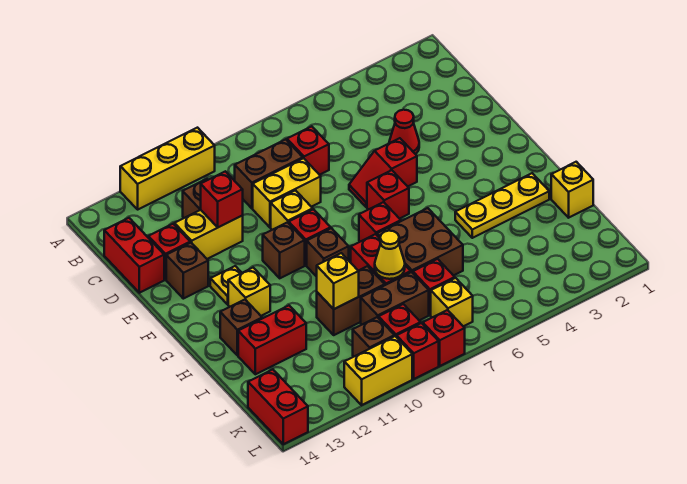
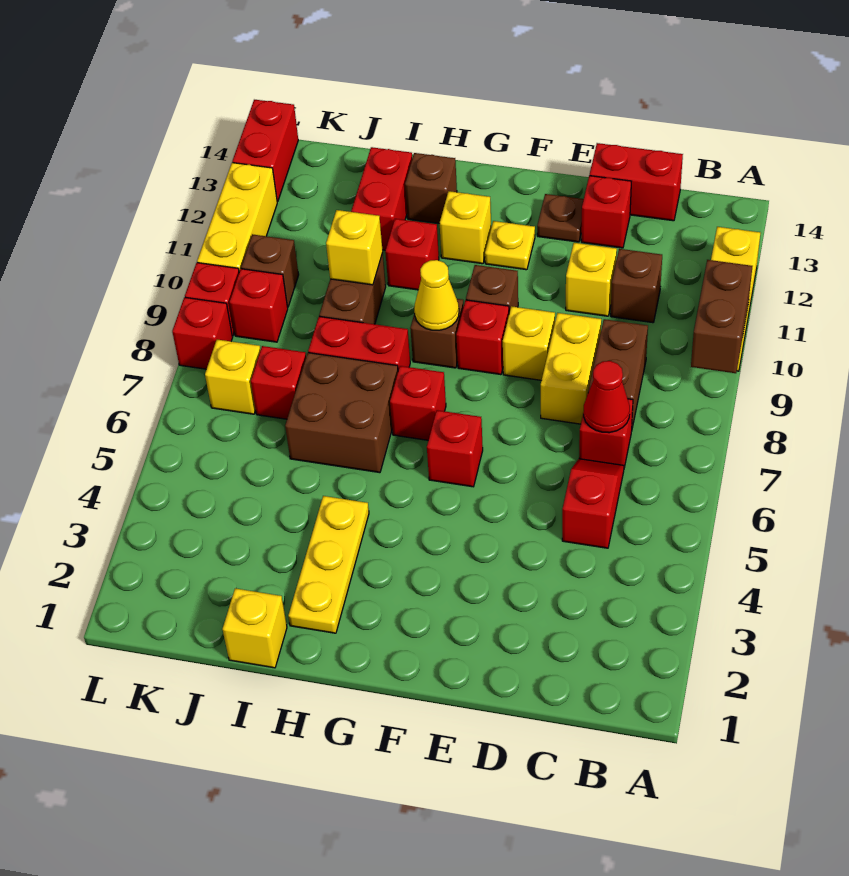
red 1x1 cone [389,110,419,154] -> red 1x1 cone moved to [584,361,630,433]
yellow 1x2 brick [174,210,243,259] -> yellow 1x1 brick [566,243,617,316]
red 1x1 brick [201,171,243,227] -> red 1x1 brick moved to [385,219,439,290]
red 1x2 slope [349,138,417,207] -> red 1x2 slope moved to [562,459,624,548]
brown 1x1 brick [166,243,208,299] -> brown 1x1 plate [537,194,584,242]
yellow 1x1 cone [375,231,405,279] -> yellow 1x1 cone moved to [414,260,459,330]
brown 1x2 brick [361,272,429,324] -> brown 1x2 brick moved to [691,260,752,373]
red 1x2 brick [248,369,308,444] -> red 1x2 brick turned to [232,100,298,202]
yellow 1x2 brick [344,336,412,405] -> yellow 1x3 brick [197,163,277,272]

